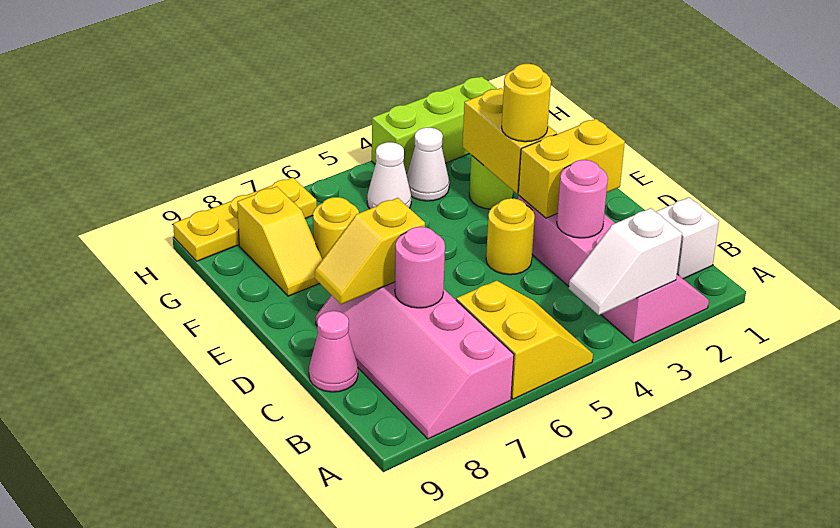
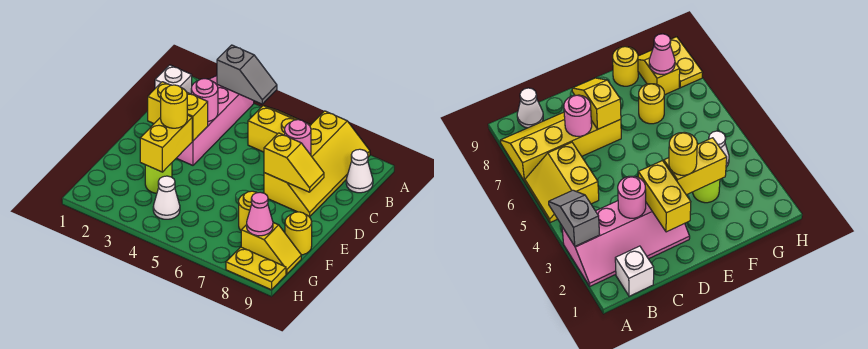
white 1x2 slope [569,208,682,315] -> grey 1x2 slope [217,45,277,104]
yellow 2x2 slope [456,281,593,399] -> yellow 2x2 slope turned to [248,106,310,152]
pink 2x4 slope [316,282,514,439] -> yellow 2x4 slope [264,111,370,217]
pink 1x1 cone [309,311,358,392] -> pink 1x1 cone moved to [247,192,273,236]
yellow 1x1 round brick [486,198,535,275] -> yellow 1x1 round brick moved to [285,212,312,255]
yellow 1x2 slope [237,186,322,296] -> yellow 1x2 slope turned to [241,223,301,274]
white 1x1 cone [367,142,411,209] -> white 1x1 cone moved to [346,149,373,193]
lime 1x3 brick [372,76,497,175] -> none
yellow 1x3 plate [173,178,317,261] -> yellow 1x2 plate [226,247,286,290]

